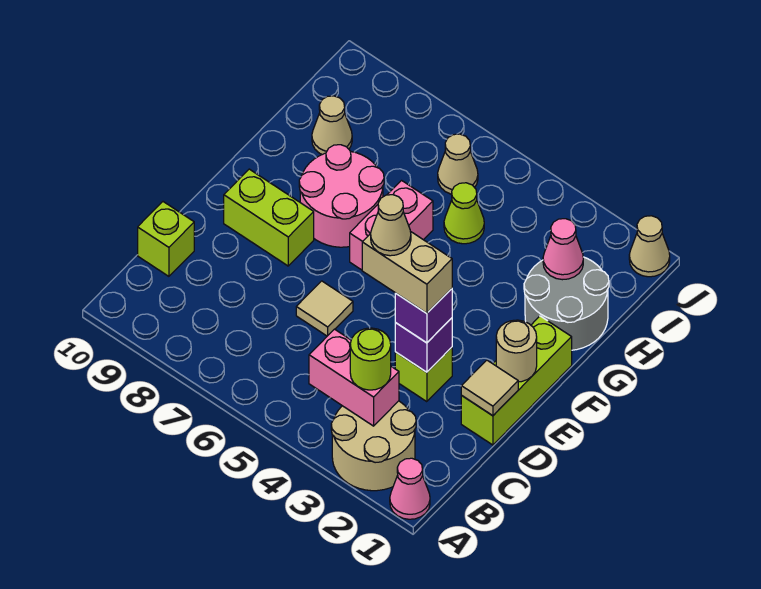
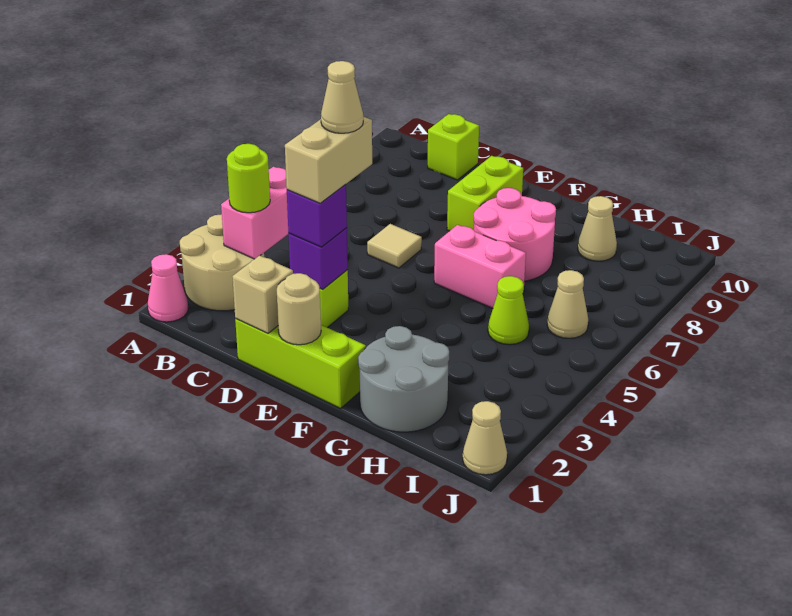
tan 1x1 tile [461,360,518,416] -> tan 1x1 brick [232,256,293,333]
pink 1x1 cone [543,219,583,280] -> none

